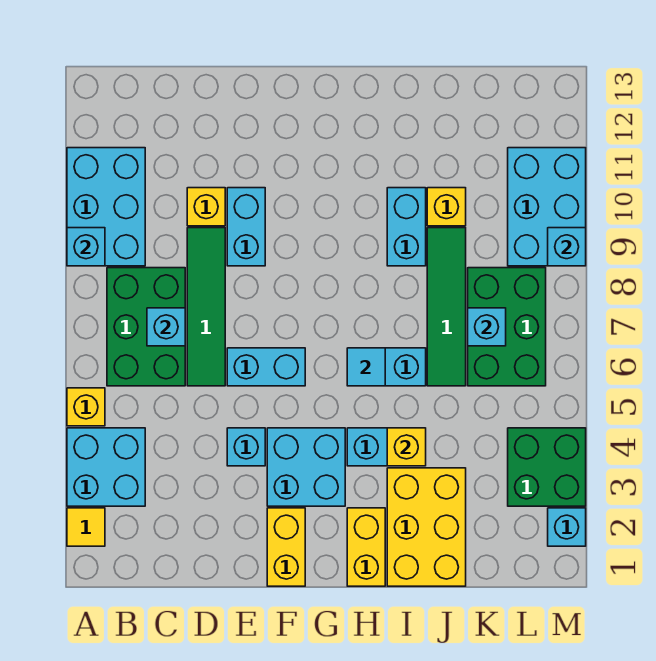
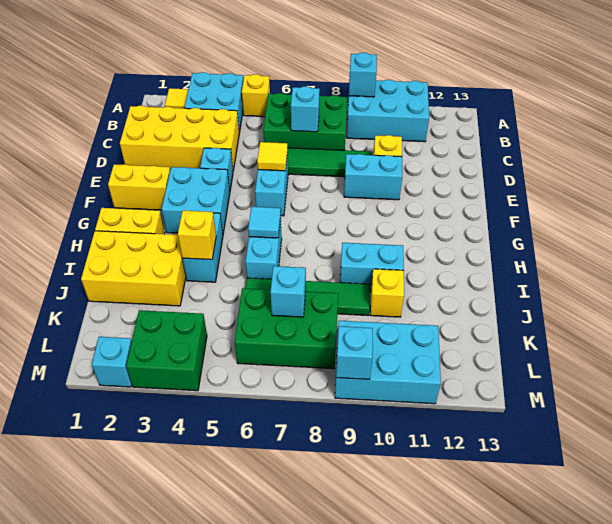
none -> yellow 2x4 brick [120,106,239,170]
none -> yellow 1x1 tile [257,142,288,171]

